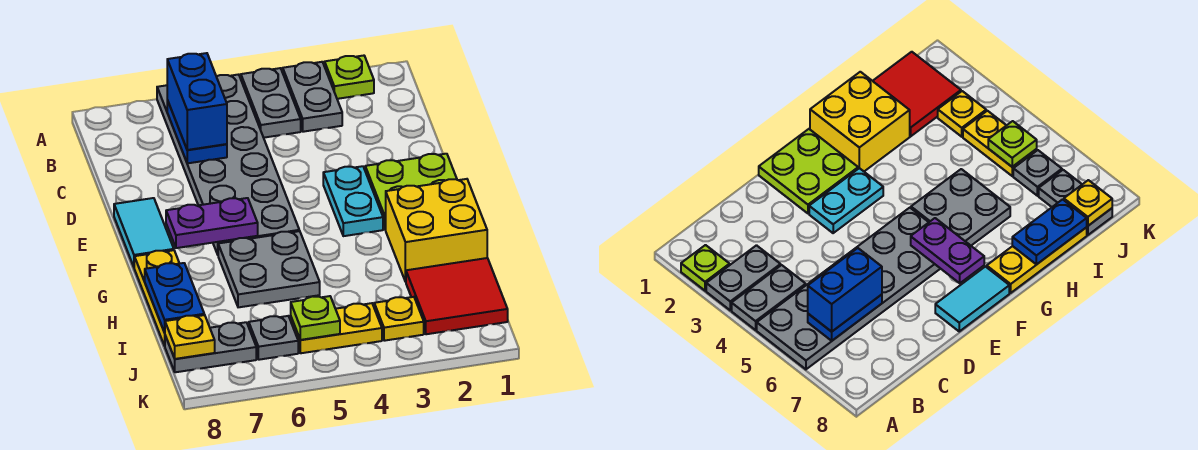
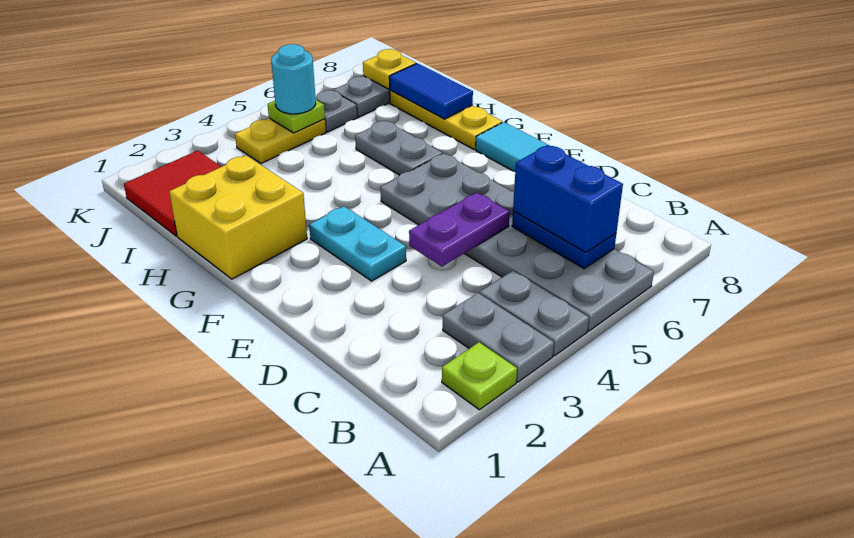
lime 2x2 plate [365,154,457,230] -> none
purple 1x2 plate [166,198,258,248] -> purple 1x2 plate moved to [409,192,510,267]
grey 2x2 plate [218,231,320,307] -> grey 1x2 plate [355,121,443,175]
blue 1x2 plate [145,263,204,333] -> blue 1x2 tile [389,63,473,119]
yellow 1x1 plate [374,297,424,341] -> none
none -> cyan 1x1 round brick [271,44,316,114]

